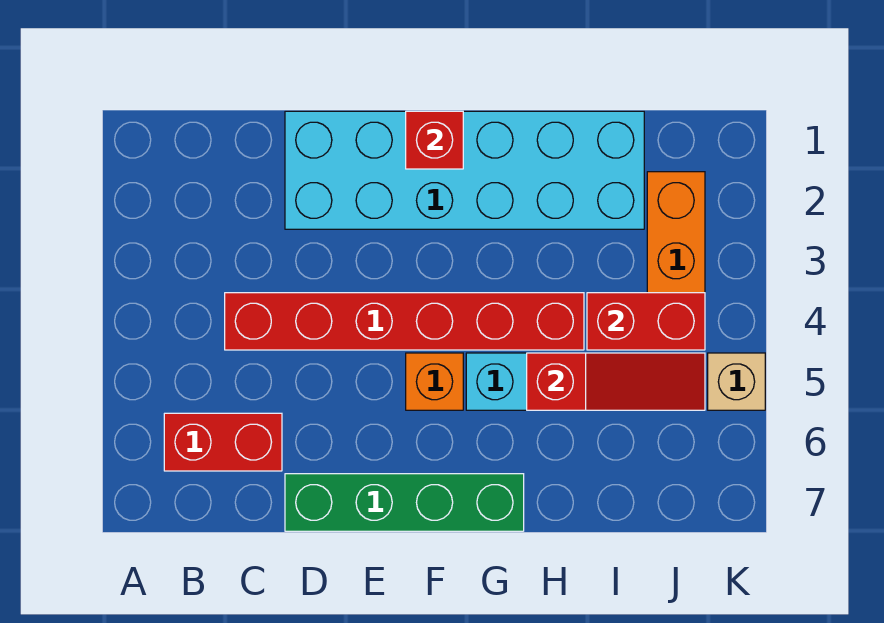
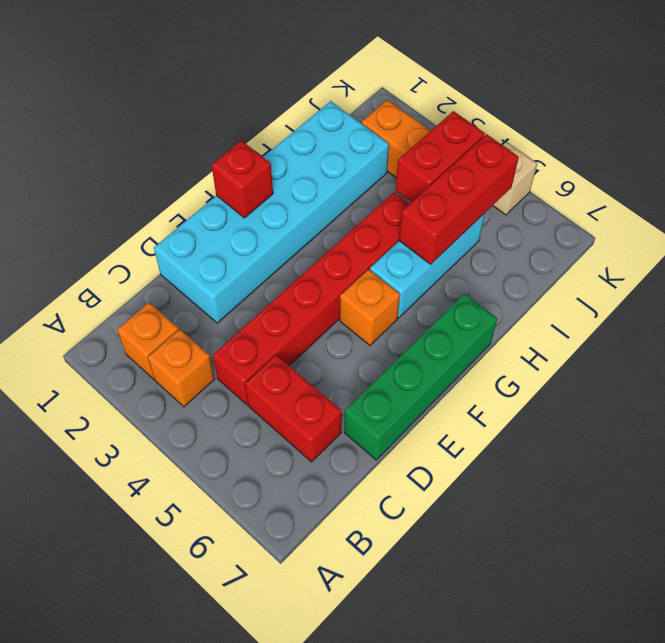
none -> orange 1x1 brick [117,303,179,379]
none -> orange 1x1 brick [148,329,214,407]
red 1x2 brick [164,413,282,471] -> red 1x2 brick turned to [245,355,342,462]
red 1x3 slope [527,353,705,410] -> red 1x3 brick [399,134,519,264]

